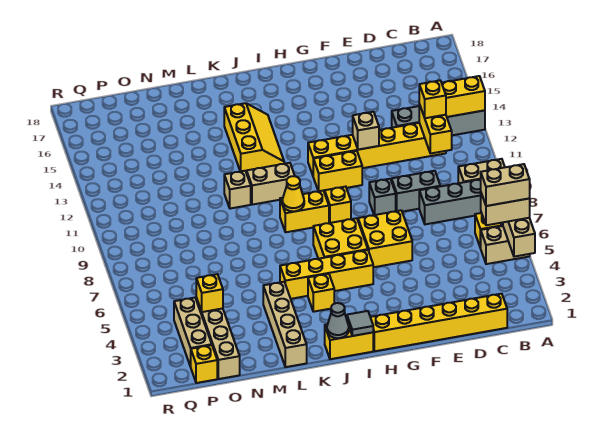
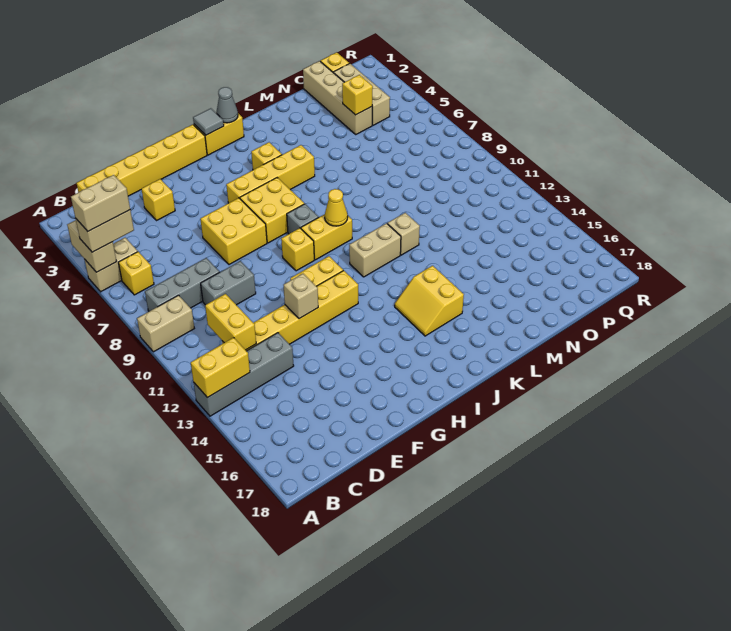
yellow 1x1 brick [419,80,446,118] -> yellow 1x1 brick moved to [141,179,175,220]
grey 1x1 brick [369,179,396,215] -> grey 1x1 brick moved to [287,204,319,234]
yellow 2x3 slope [224,103,284,172] -> yellow 2x2 slope [395,266,464,336]
tan 1x4 brick [263,282,307,367] -> none

